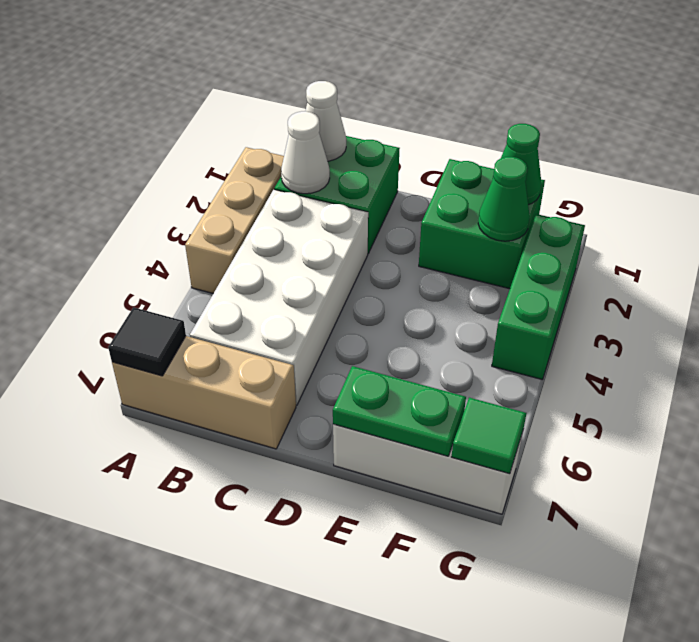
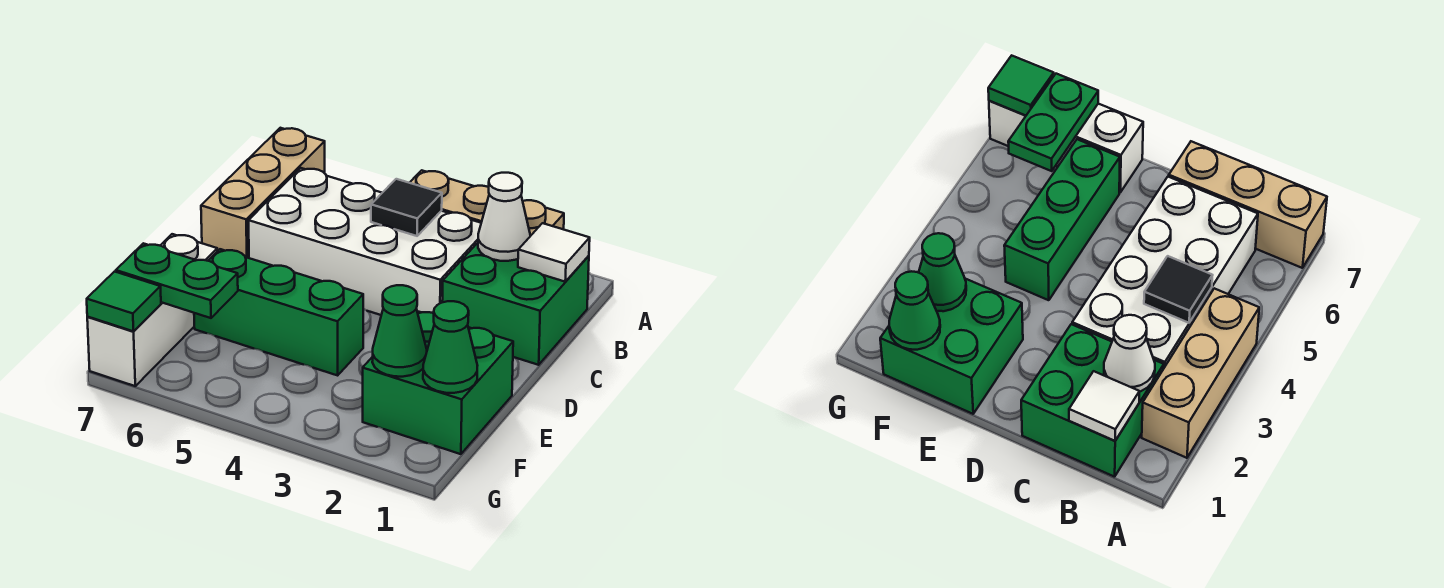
black 1x1 tile [108,307,186,376] -> black 1x1 tile moved to [371,179,442,236]
white 1x1 cone [305,81,346,161] -> white 1x1 tile [518,223,590,282]
green 1x2 plate [333,366,466,456] -> green 1x2 plate turned to [116,243,238,318]
green 1x3 brick [492,214,585,379] -> green 1x3 brick moved to [194,249,363,375]

